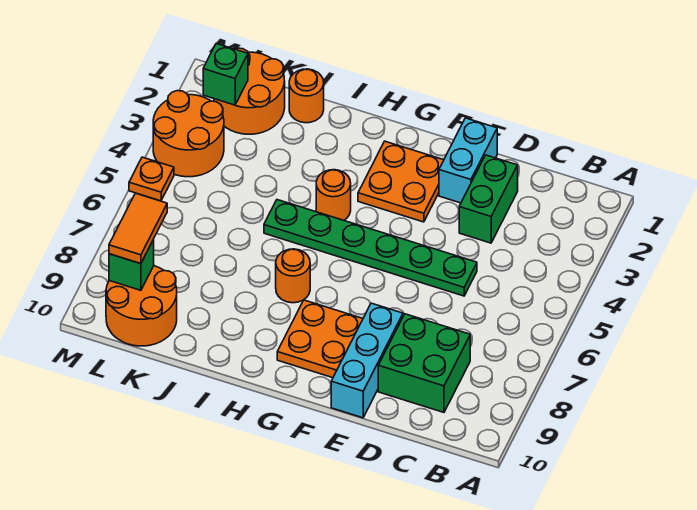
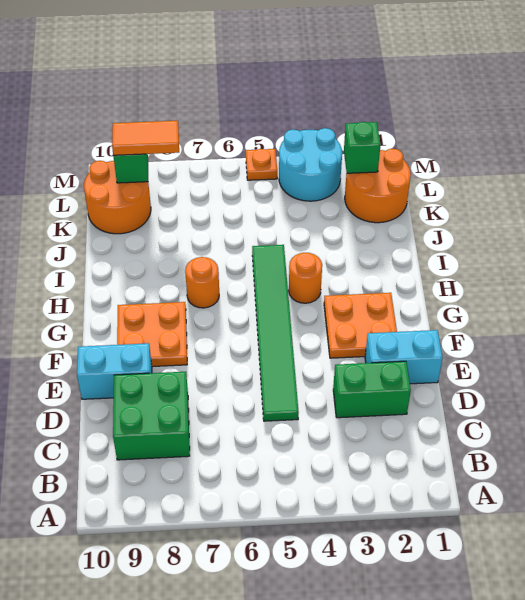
green 1x6 plate [264,200,477,296] -> green 1x6 tile [252,245,299,421]
cyan 1x3 brick [331,303,403,418] -> cyan 1x2 brick [77,343,152,399]
orange 1x1 round brick [289,69,324,123] -> none
orange 2x2 round brick [153,91,224,177] -> cyan 2x2 round brick [279,128,342,201]

